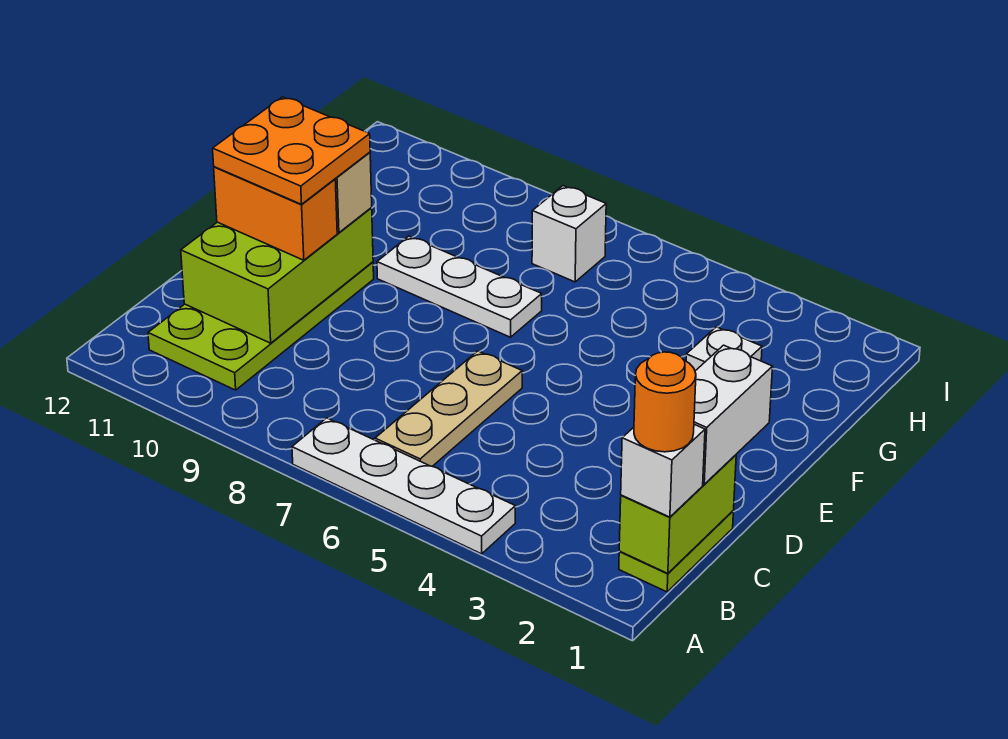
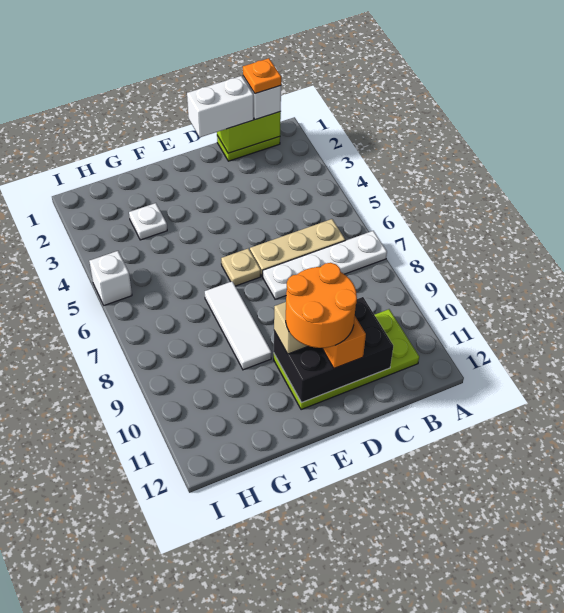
white 1x4 plate [292,418,515,554] -> white 1x4 plate turned to [263,231,387,299]
orange 1x1 round brick [634,352,696,452] -> orange 1x1 plate [243,58,281,94]
lime 2x3 brick [181,208,373,343] -> black 2x3 brick [274,297,393,403]
orange 2x2 plate [213,97,370,204] -> orange 2x2 round brick [286,263,357,348]
none -> tan 1x1 plate [221,249,261,286]
white 1x3 plate [377,236,542,337] -> white 1x3 tile [205,281,272,370]
white 1x1 brick [532,186,606,282] -> white 1x1 brick moved to [89,251,132,305]

